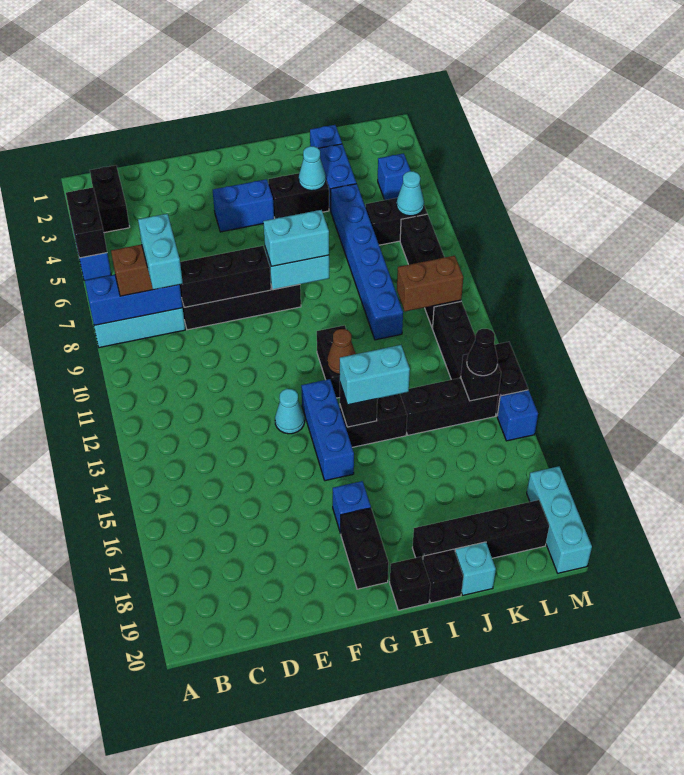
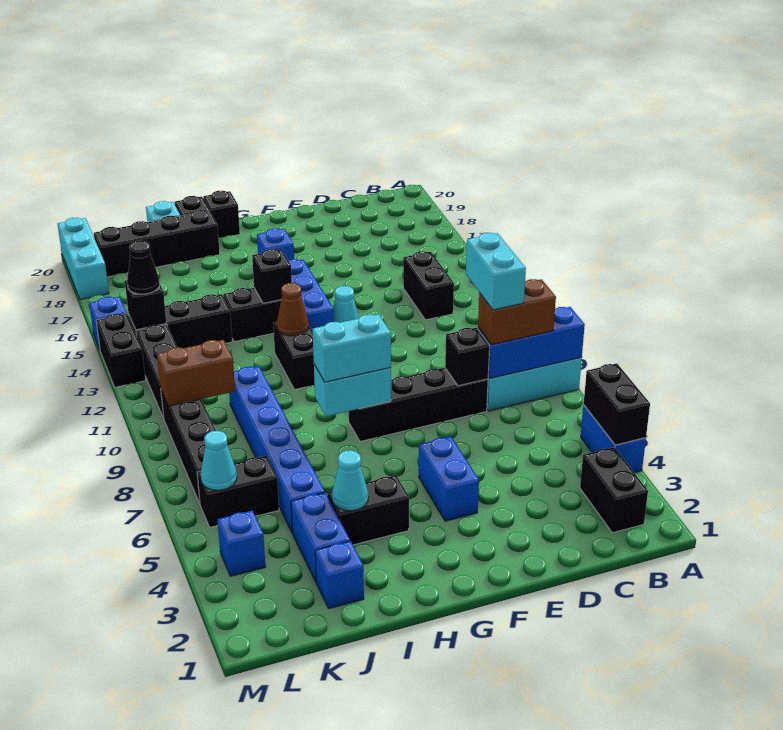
black 1x3 brick [180,246,271,307] -> black 1x1 brick [445,328,490,386]
blue 1x2 brick [213,179,274,232] -> blue 1x2 brick turned to [419,437,479,521]
black 1x2 brick [341,508,389,589] -> black 1x2 brick moved to [403,251,454,320]
cyan 1x2 brick [340,345,410,405] -> none

